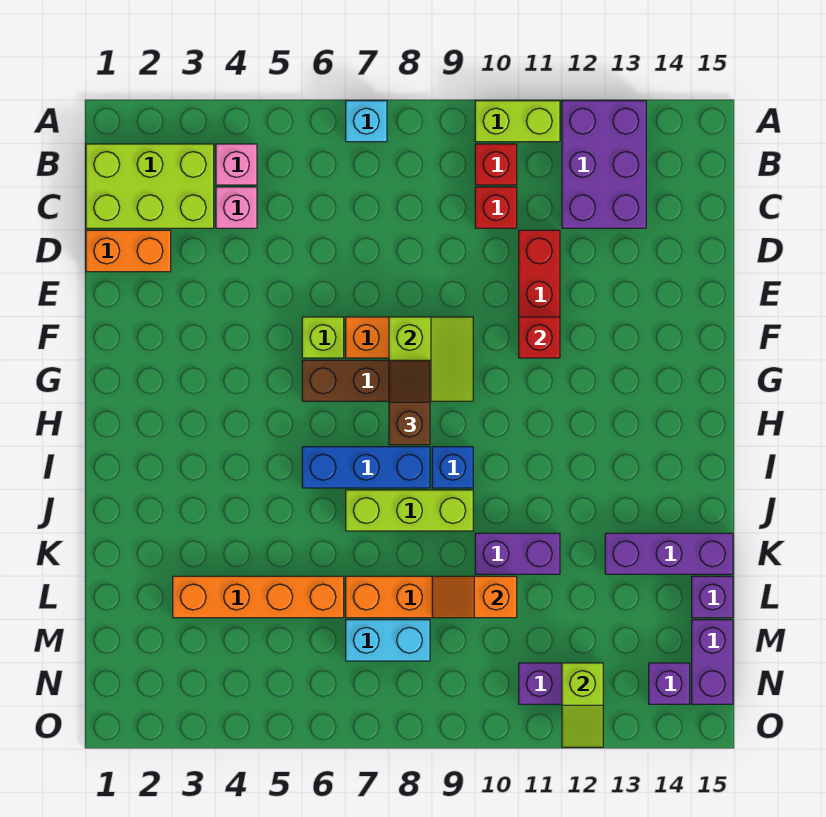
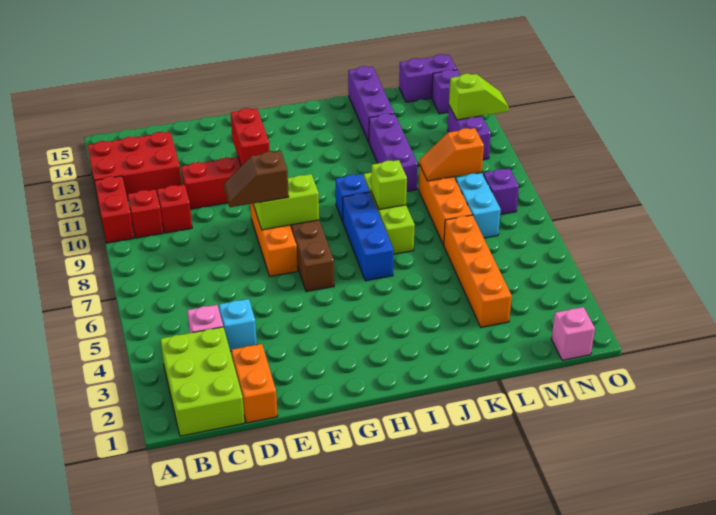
cyan 1x1 brick [346,101,387,142] -> cyan 1x1 brick moved to [219,299,257,351]
lime 1x2 brick [475,101,560,142] -> red 1x2 brick [94,176,134,243]
purple 2x3 brick [562,101,646,228] -> red 2x3 brick [87,132,182,201]
pink 1x1 brick [216,144,257,185] -> pink 1x1 brick moved to [551,307,595,360]
lime 1x1 brick [302,317,344,358] -> lime 1x1 brick moved to [371,160,407,209]
red 1x1 brick [519,317,560,358] -> red 1x2 brick [231,108,270,166]
brown 1x2 slope [389,360,430,445] -> brown 1x2 slope moved to [224,151,289,207]
purple 1x2 brick [475,533,560,574] -> purple 1x3 brick [369,114,418,192]
orange 1x2 slope [432,576,517,618] -> orange 1x2 slope turned to [420,128,484,181]
purple 1x1 brick [692,576,733,618] -> purple 1x1 brick moved to [483,168,519,215]

